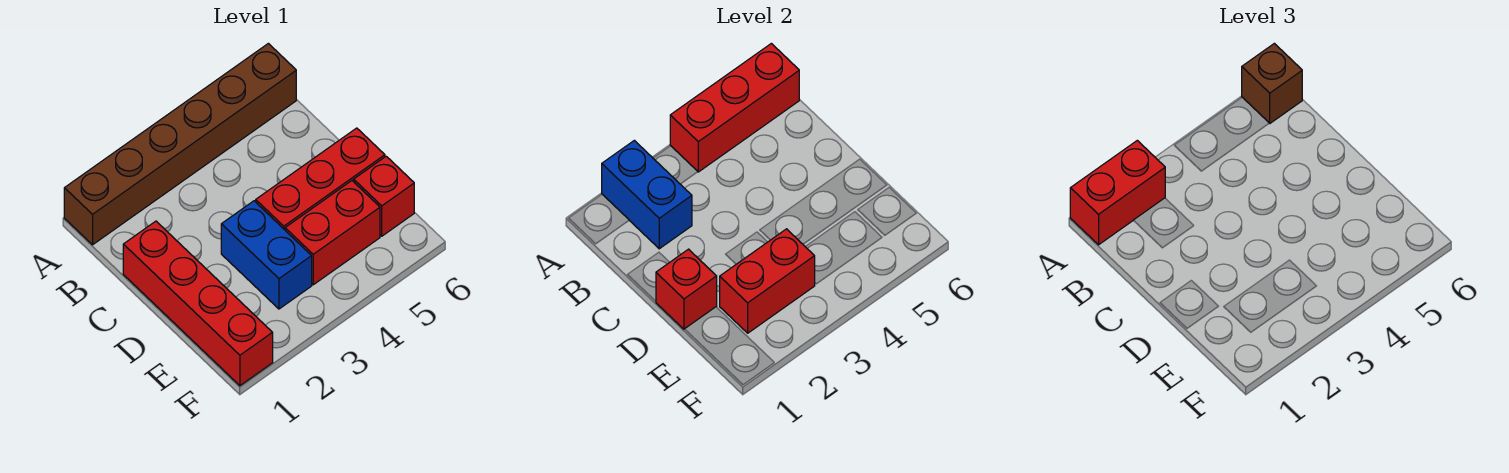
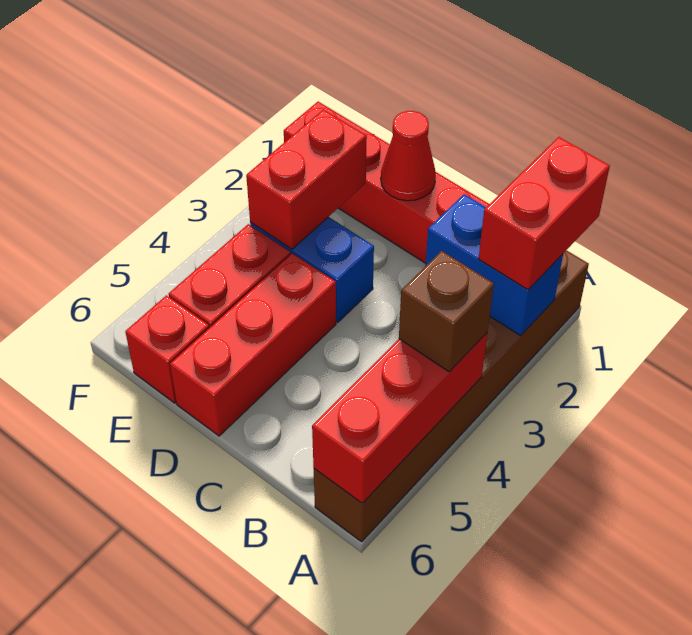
brown 1x1 brick [1242,43,1302,123] -> brown 1x1 brick moved to [399,251,494,372]
red 1x1 brick [656,249,717,329] -> red 1x1 cone [381,111,436,201]

